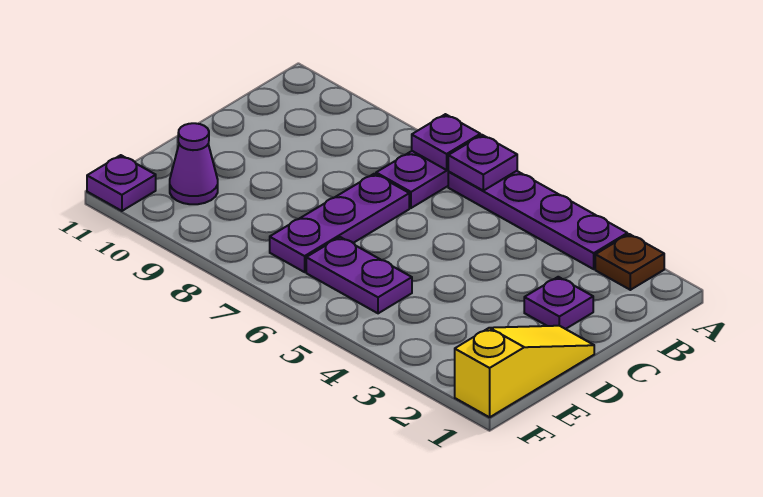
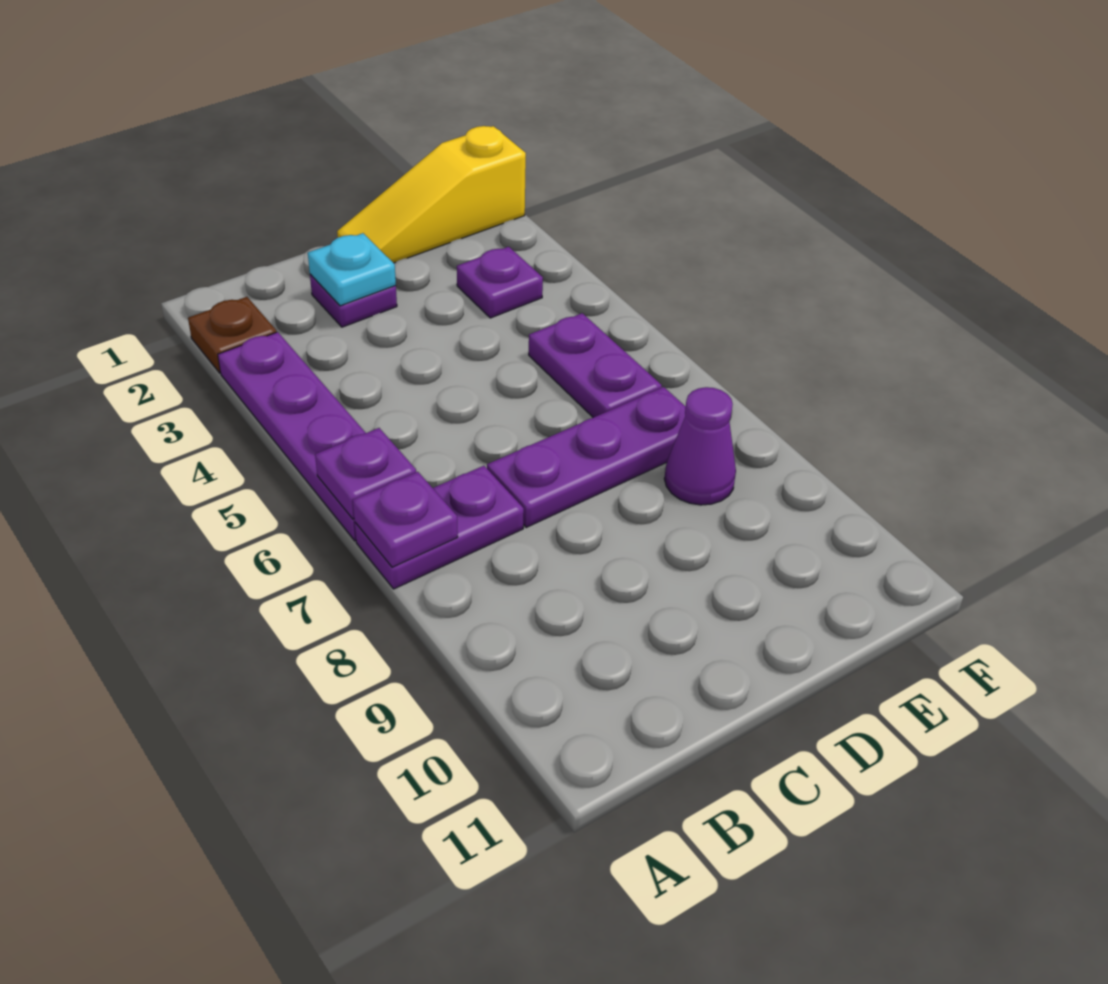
none -> cyan 1x1 plate [308,233,396,306]
purple 1x1 cone [170,123,218,204] -> purple 1x1 cone moved to [664,387,736,505]
purple 1x1 plate [87,155,156,211] -> purple 1x1 plate moved to [457,247,543,318]

